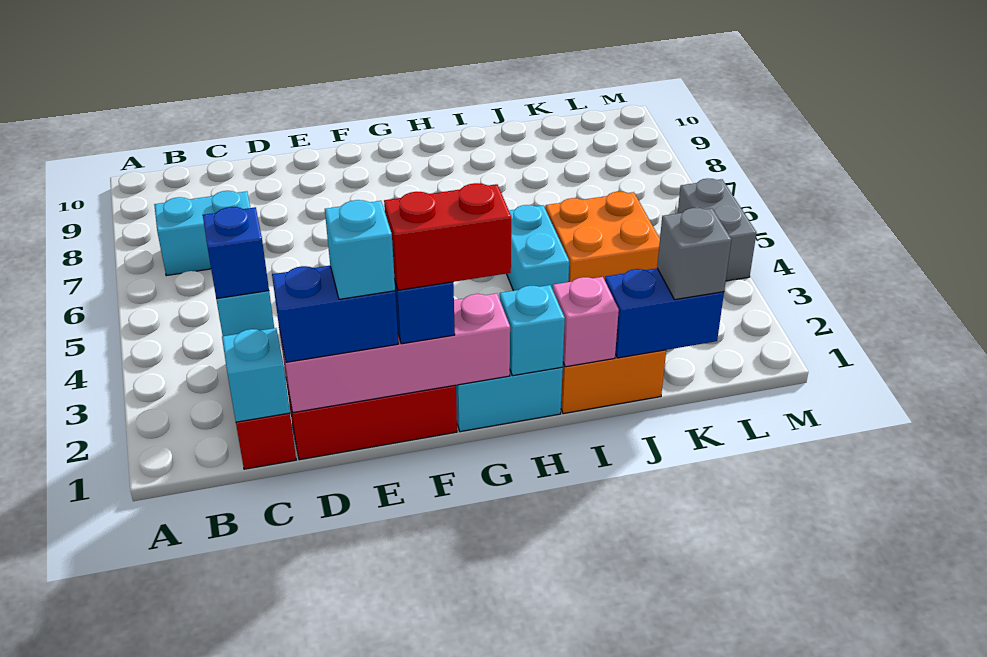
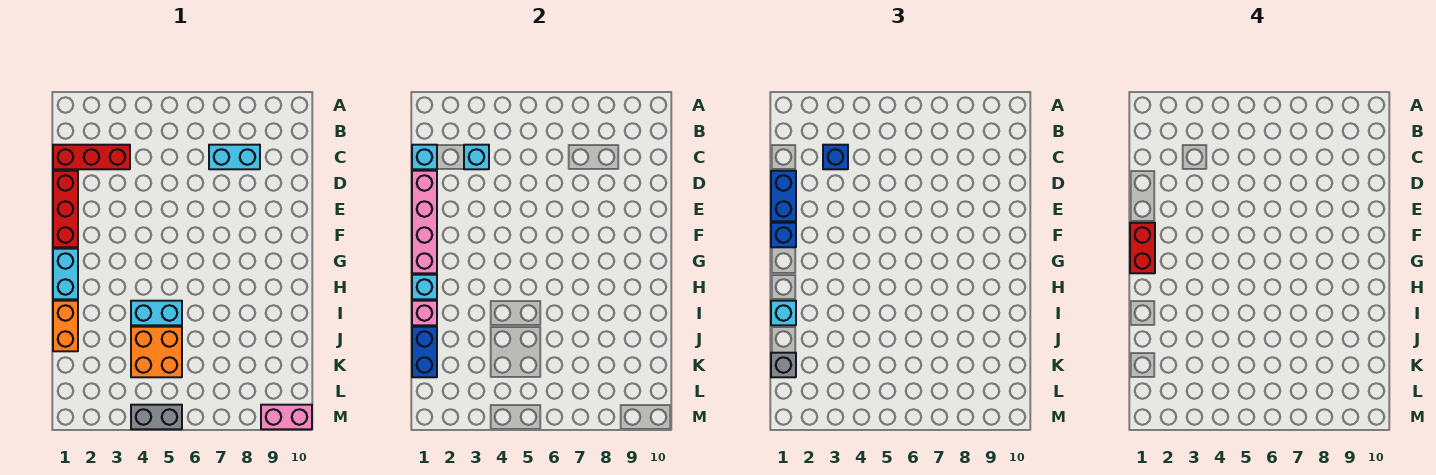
cyan 1x2 brick [154,191,250,276] -> cyan 1x2 brick turned to [209,145,260,169]
cyan 1x1 brick [325,200,395,299] -> cyan 1x1 brick moved to [771,301,796,325]
none -> pink 1x2 brick [261,405,312,429]

